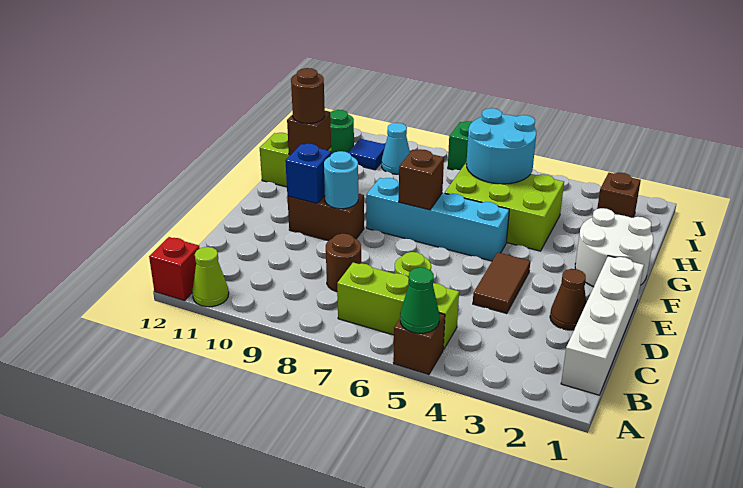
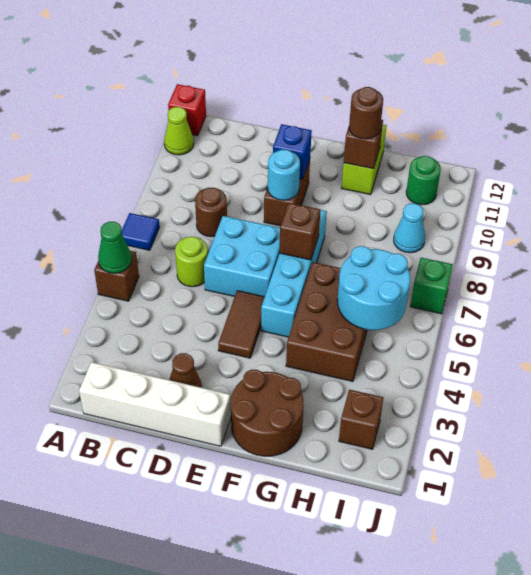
lime 1x3 brick [337,263,459,350] -> none
brown 1x2 tile [473,252,530,314] -> brown 1x2 tile turned to [218,291,265,358]
none -> cyan 2x2 brick [204,216,280,297]
white 2x2 round brick [575,208,653,287] -> brown 2x2 round brick [231,370,303,456]
lime 2x3 brick [445,162,564,251] -> brown 2x3 brick [286,262,367,382]
blue 1x1 tile [348,139,385,170] -> blue 1x1 tile moved to [122,213,160,250]

